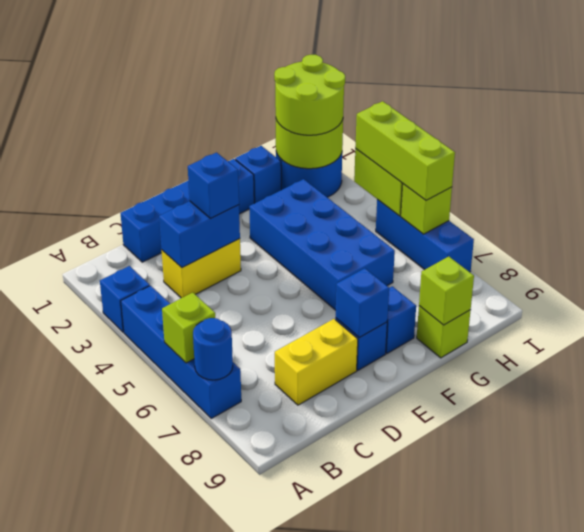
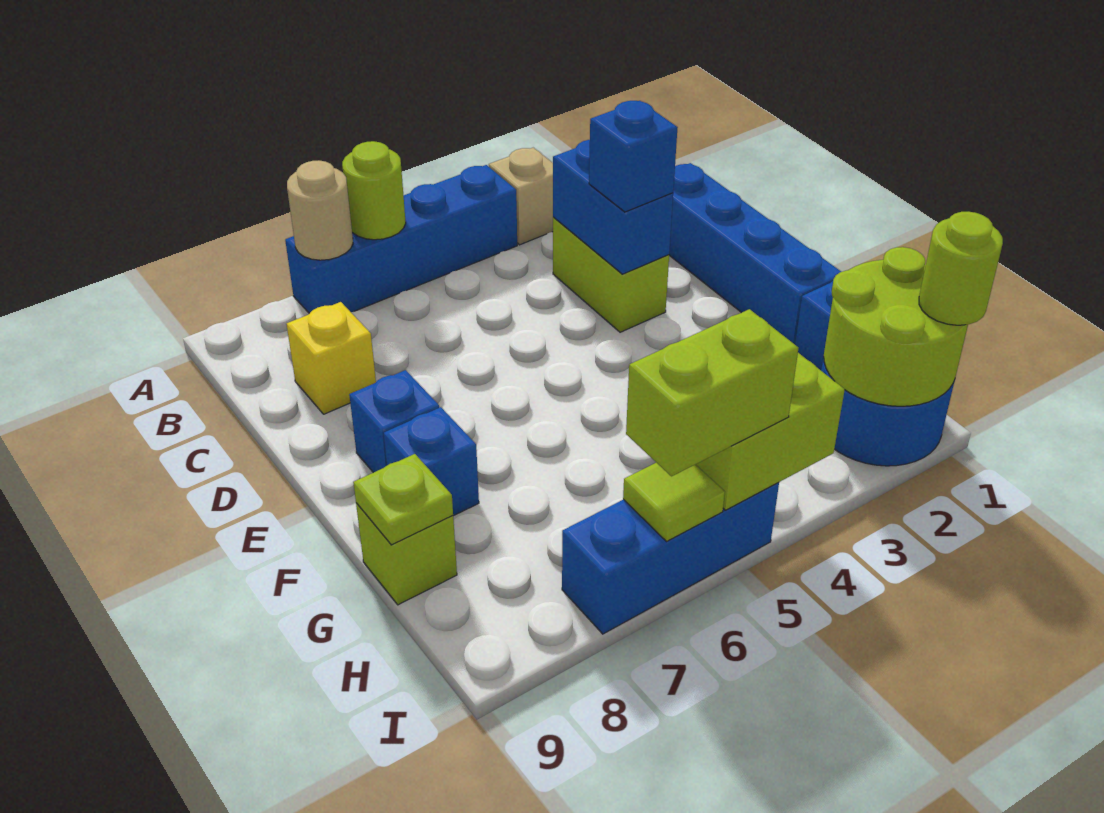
blue 1x1 brick [100,266,150,332] -> tan 1x1 brick [489,148,553,245]
lime 1x1 brick [162,293,215,363] -> lime 1x1 round brick [342,141,406,240]
blue 1x1 round brick [193,318,233,380] -> tan 1x1 round brick [287,160,353,260]
yellow 1x2 brick [162,239,241,298] -> lime 1x2 brick [553,217,669,332]
yellow 1x2 brick [275,319,358,405] -> yellow 1x1 brick [287,302,376,414]
blue 1x1 brick [336,268,389,338] -> none
blue 2x4 brick [249,179,395,310] -> none
lime 1x1 brick [419,256,474,325] -> lime 1x1 plate [353,454,453,545]
lime 2x2 round brick [274,55,345,135] -> lime 1x1 round brick [919,212,1003,325]
lime 1x3 brick [355,101,455,200] -> lime 1x2 brick [626,309,798,476]
lime 1x1 brick [401,184,452,234] -> lime 1x1 tile [623,463,725,541]

